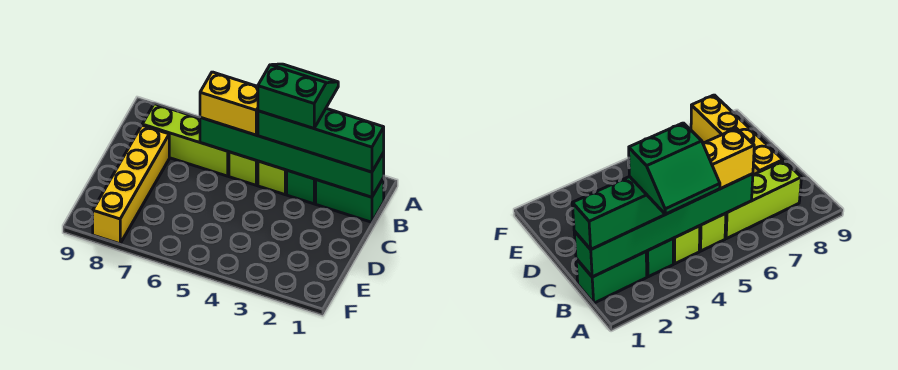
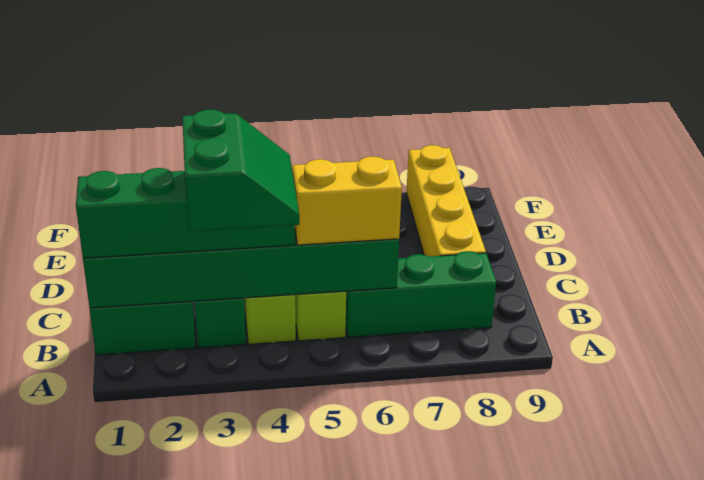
green 2x2 slope [258,64,338,128] -> green 2x2 slope turned to [182,110,299,231]
lime 1x3 brick [142,104,229,176] -> green 1x3 brick [346,251,496,337]

